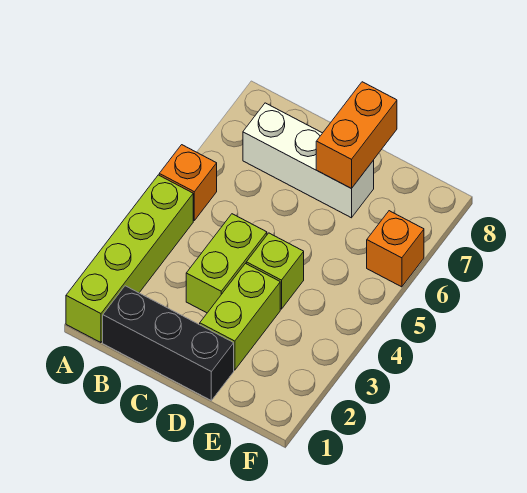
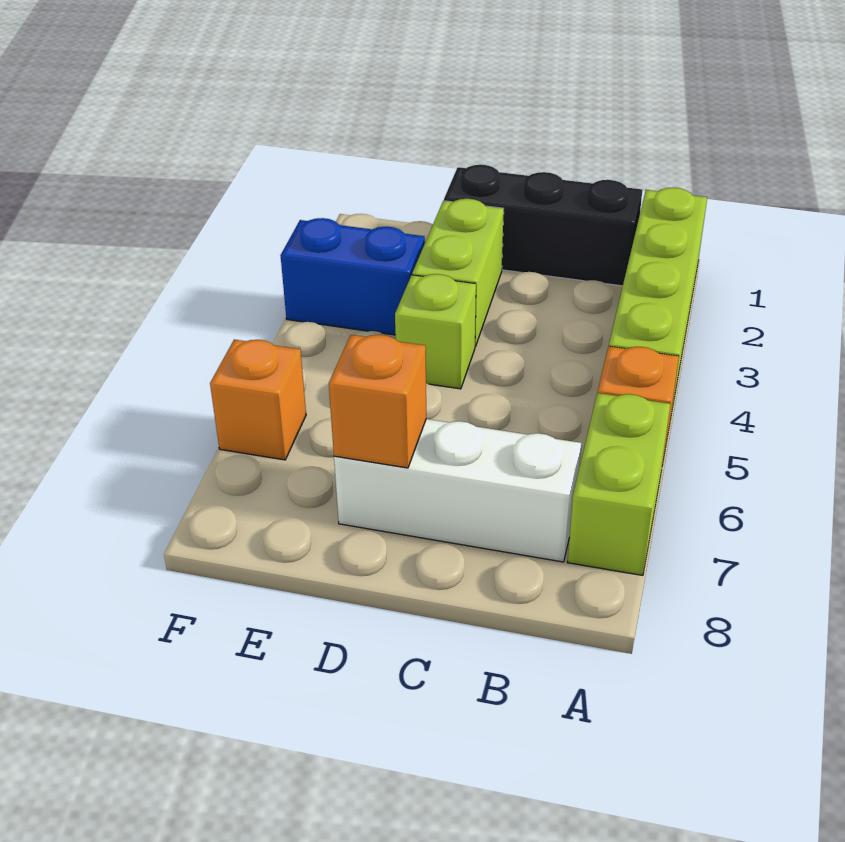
lime 1x2 brick [186,214,267,313] -> lime 1x2 brick moved to [568,393,671,575]
orange 1x2 brick [316,82,397,189] -> orange 1x1 brick [329,335,426,468]
none -> blue 1x2 brick [281,218,425,335]

